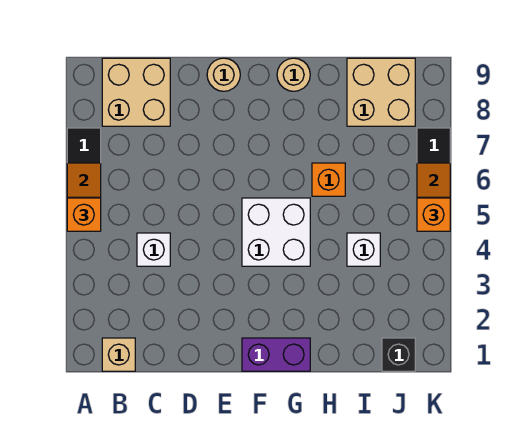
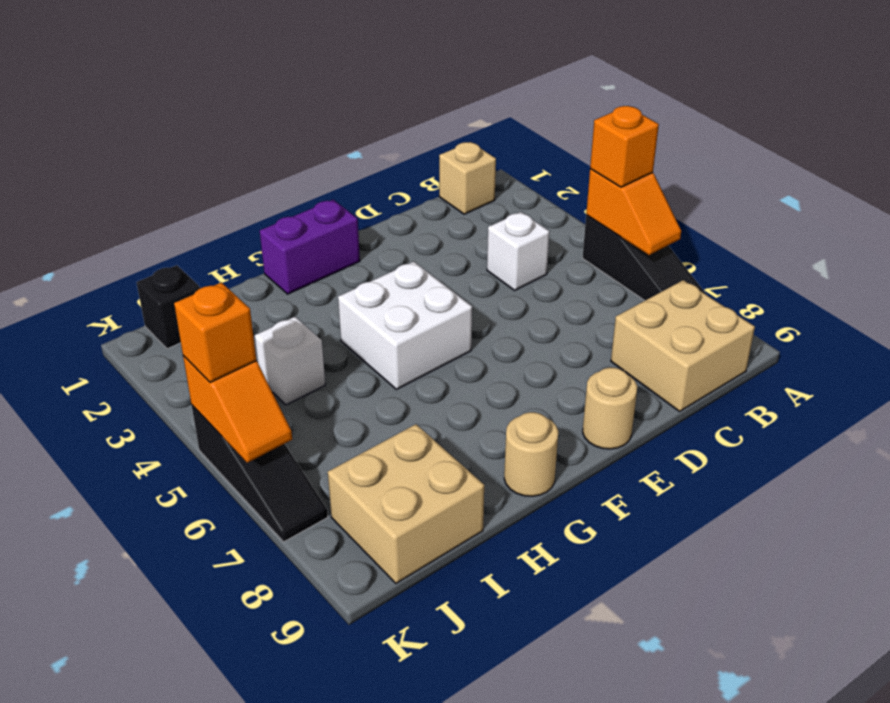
orange 1x1 brick [312,163,345,196] -> none

